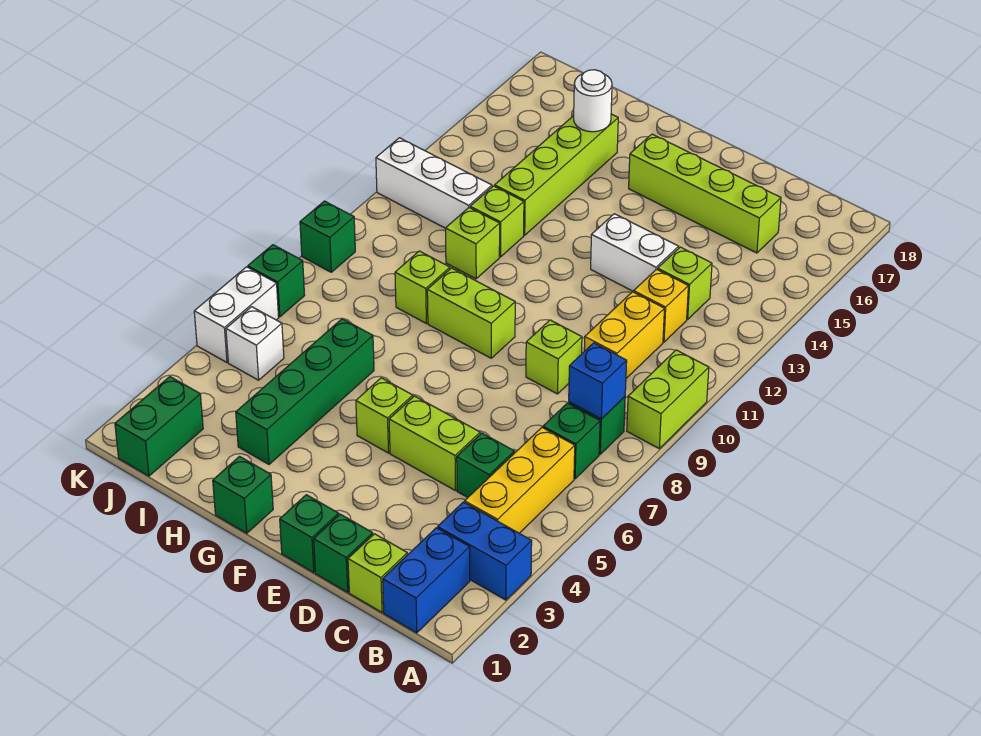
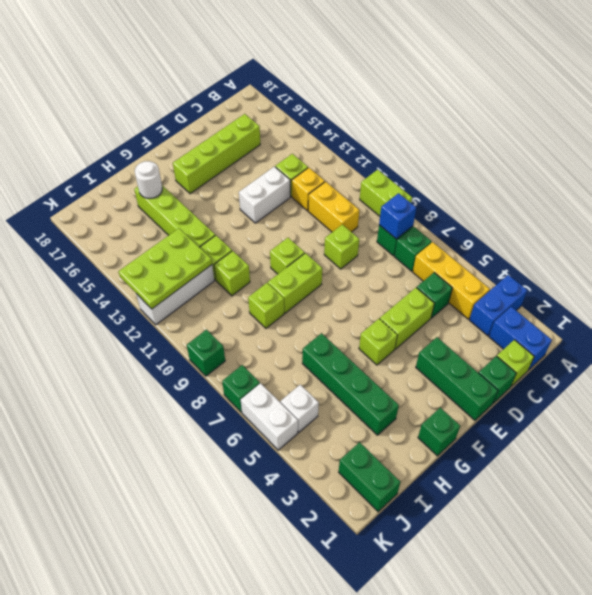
green 1x1 brick [280,495,339,572] -> green 1x3 brick [416,337,498,420]
none -> lime 1x1 brick [270,238,305,274]
none -> lime 2x3 plate [118,228,212,309]

